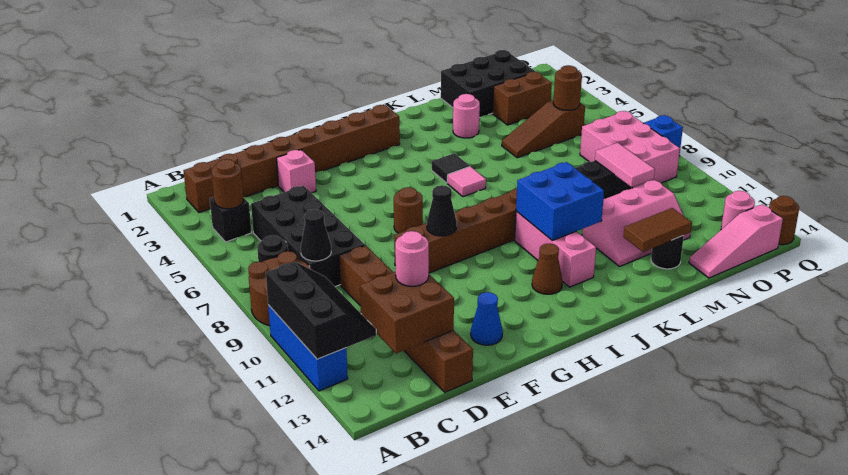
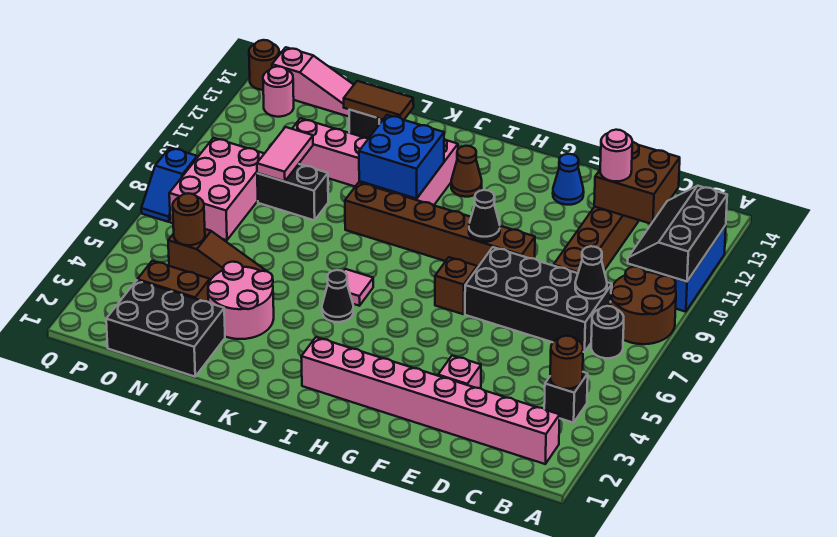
brown 1x8 brick [183,105,400,213] -> pink 1x8 brick [301,337,560,464]
black 2x4 brick [251,186,365,287] -> black 2x4 brick turned to [465,247,612,352]
brown 1x1 round brick [394,187,423,233] -> brown 1x1 brick [435,257,477,314]
black 1x1 tile [432,153,470,183] -> black 1x1 cone [322,270,353,322]
pink 1x1 round brick [453,94,480,138] -> pink 2x2 round brick [208,262,274,339]

